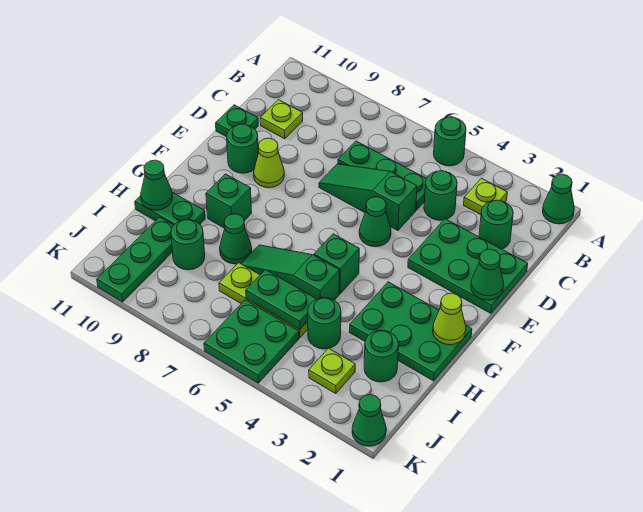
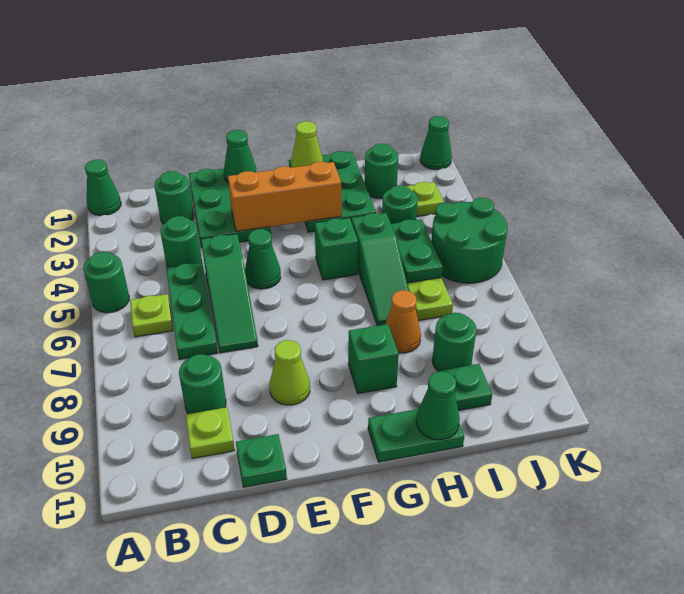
lime 1x1 plate [464,178,507,215] -> lime 1x1 plate moved to [130,294,173,337]
none -> orange 1x3 brick [228,162,341,231]
green 1x1 round brick [227,124,258,173] -> green 1x1 round brick moved to [179,354,226,414]
green 1x1 cone [220,214,252,264] -> orange 1x1 cone [385,290,421,353]
green 1x2 plate [135,192,205,225] -> green 1x2 plate turned to [368,409,464,462]
green 1x3 plate [97,217,174,302] -> green 1x1 plate [441,364,492,411]
green 2x2 plate [204,300,299,383] -> green 2x2 round brick [431,198,507,283]

